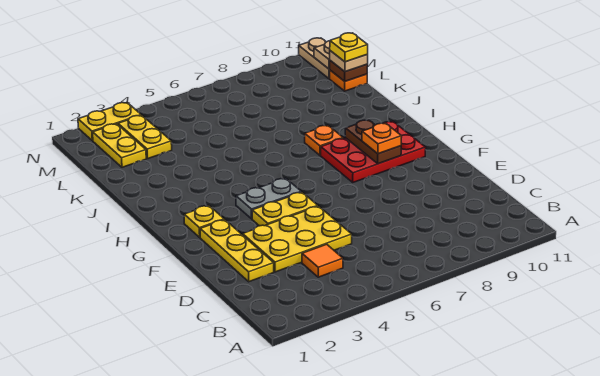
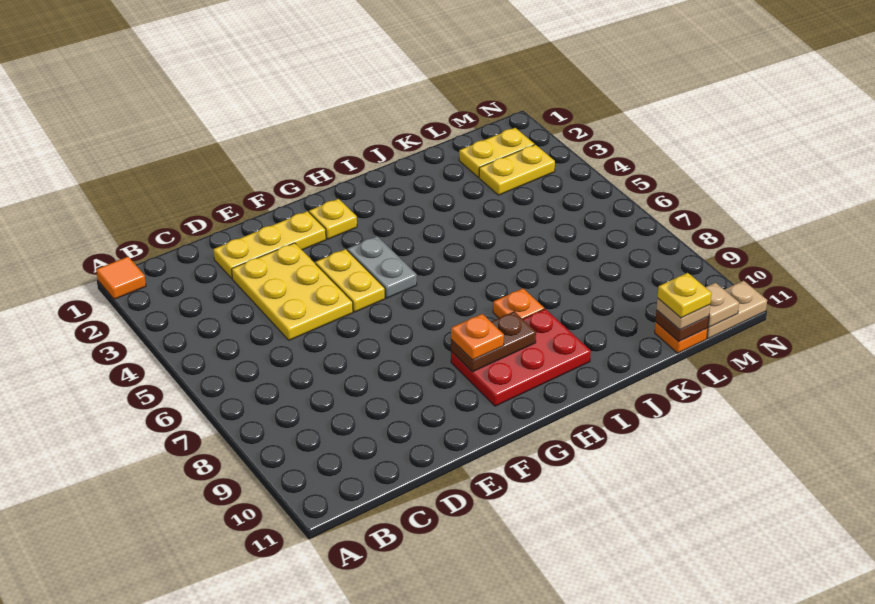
orange 1x1 tile [302,244,343,277] -> orange 1x1 tile moved to [96,257,146,299]
red 2x3 plate [321,121,426,182] -> red 2x3 plate turned to [451,309,591,406]
yellow 1x2 plate [78,103,141,141] -> none

